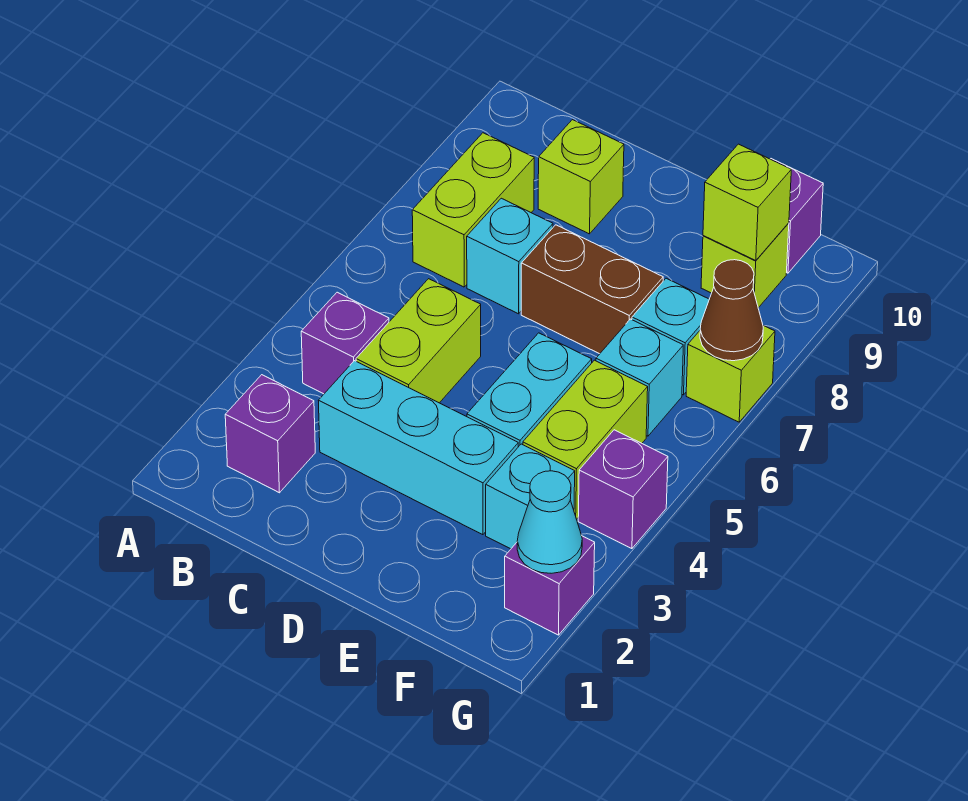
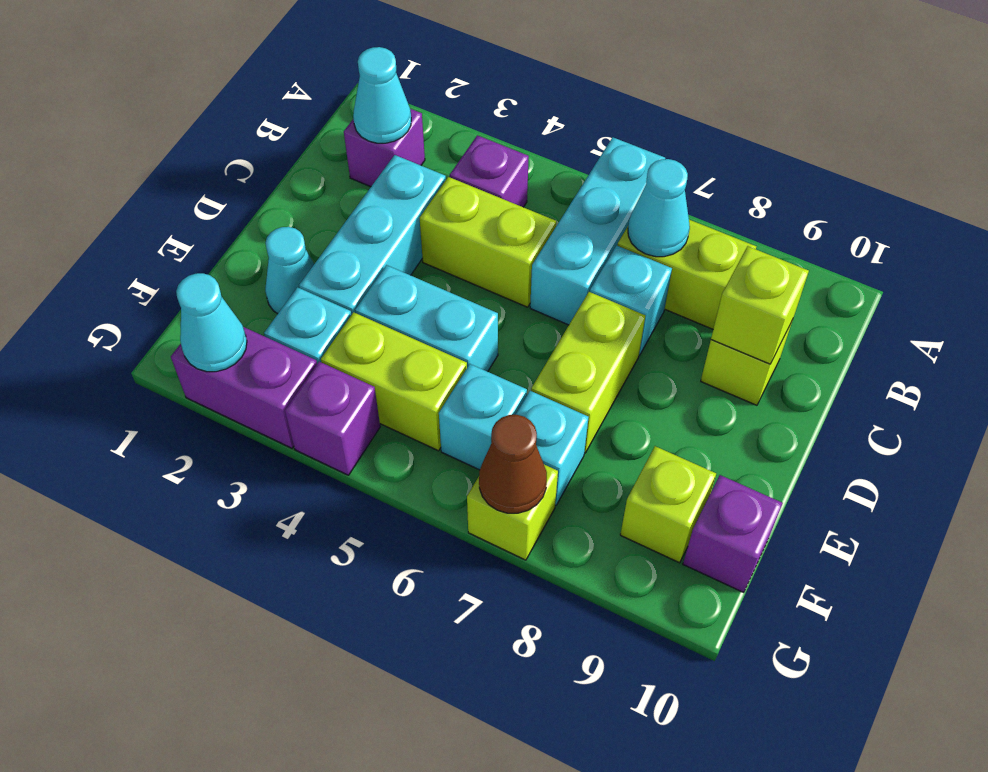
none -> cyan 1x3 brick [530,137,665,325]
none -> cyan 1x1 cone [353,47,411,143]
none -> cyan 1x1 cone [628,159,690,257]
brown 1x2 brick [521,225,663,354] -> lime 1x2 brick [531,292,645,453]
none -> cyan 1x1 cone [265,227,314,314]
lime 1x1 brick [703,144,791,261] -> lime 1x1 brick moved to [711,246,809,364]
purple 1x1 brick [505,536,595,635] -> purple 1x2 brick [171,327,317,448]

